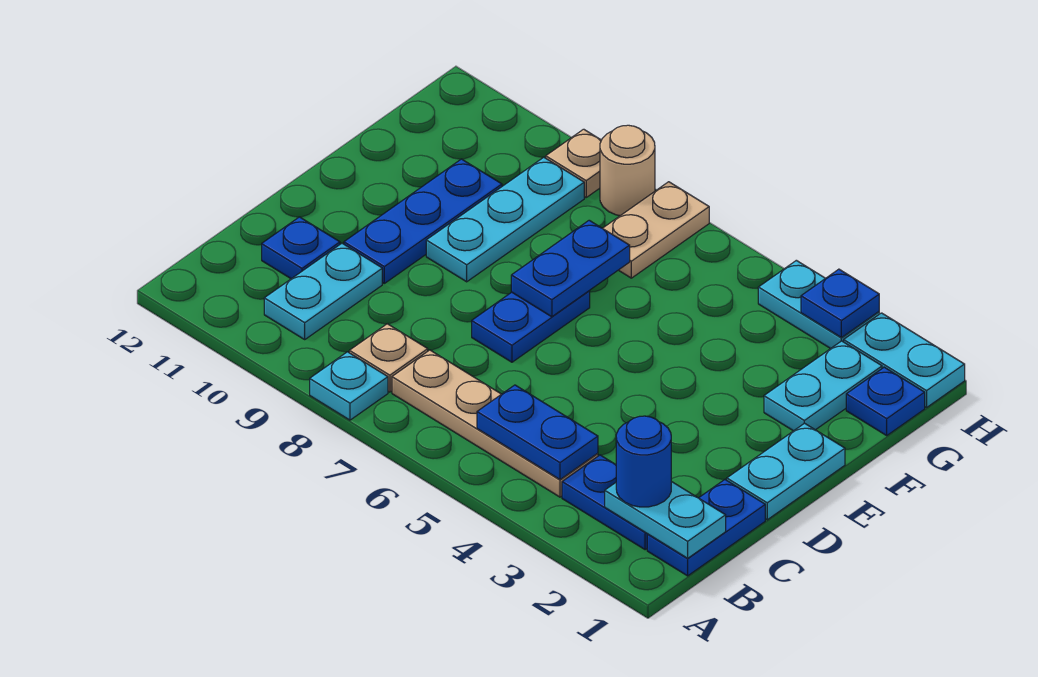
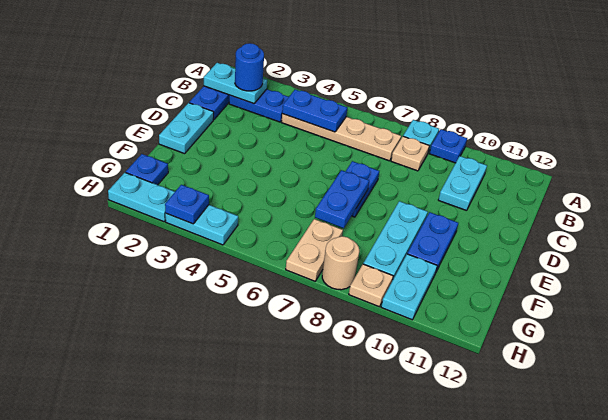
blue 1x1 plate [262,217,340,279] -> blue 1x1 plate moved to [430,129,467,163]
blue 1x3 plate [344,159,502,283] -> blue 1x2 plate [407,212,458,272]
cyan 1x2 plate [764,341,882,431] -> cyan 1x2 plate moved to [381,254,437,320]

